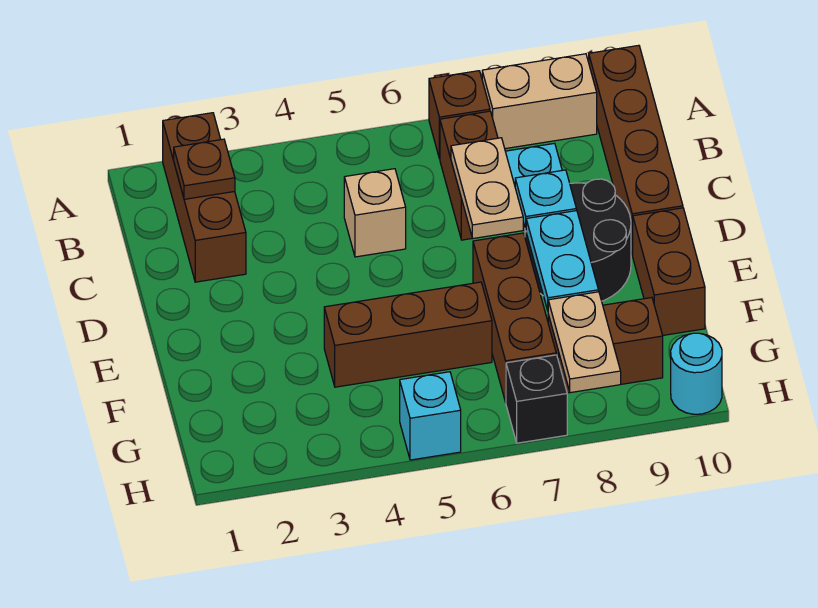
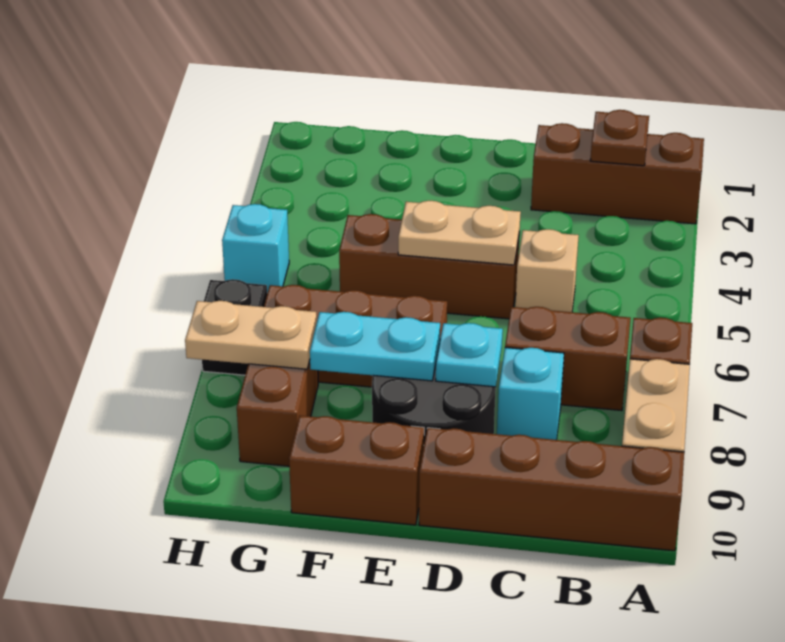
tan 1x2 plate [451,138,523,239] -> tan 1x2 plate moved to [398,201,521,265]
brown 1x3 brick [324,282,492,387] -> brown 1x3 brick turned to [339,214,520,319]
cyan 1x1 round brick [671,333,722,414] -> none

